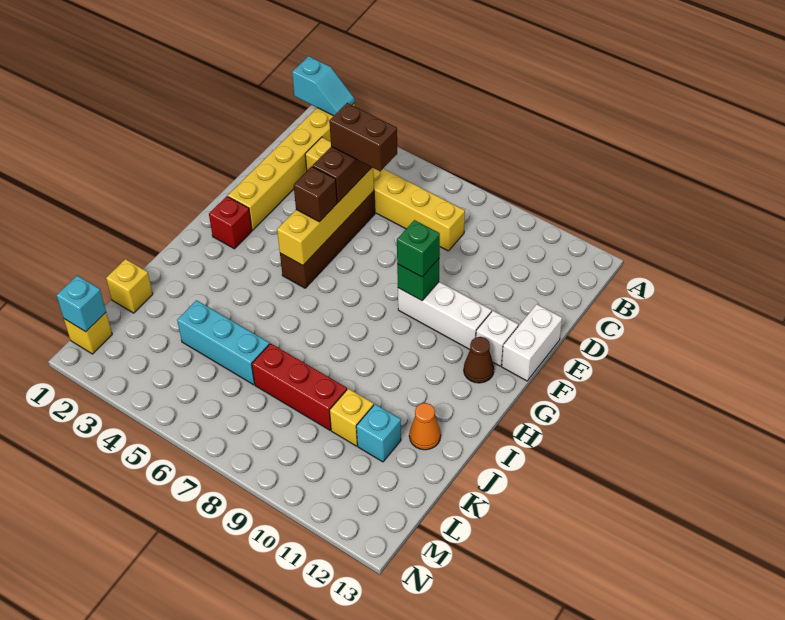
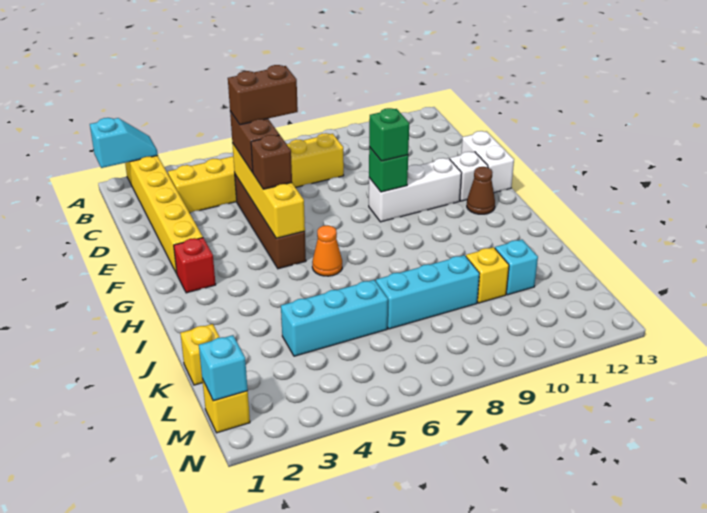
orange 1x1 cone [409,403,441,450] -> orange 1x1 cone moved to [312,225,342,276]
red 1x3 brick [252,343,347,430] -> cyan 1x3 brick [376,255,480,329]

